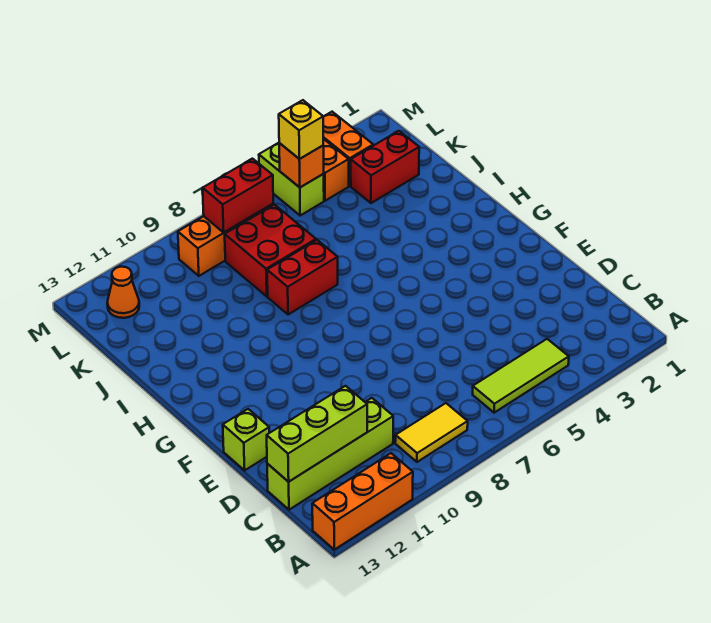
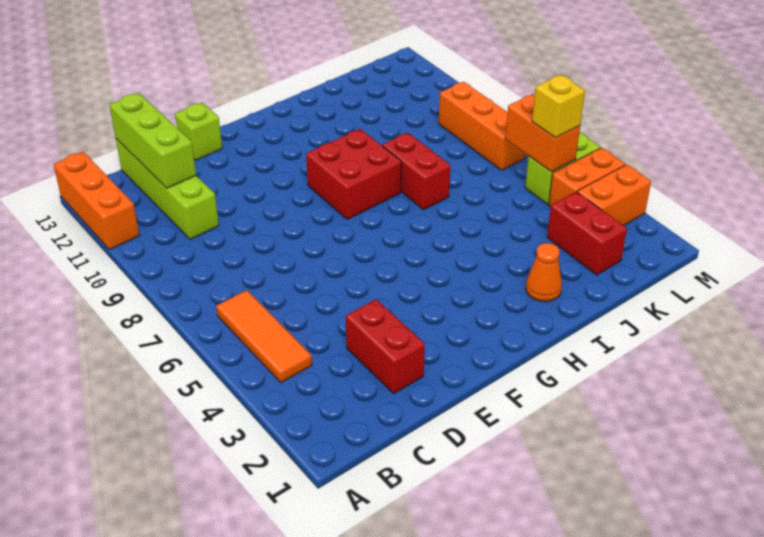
lime 1x3 tile [473,339,569,413] -> orange 1x3 tile [216,290,312,382]
yellow 1x2 tile [395,403,468,462] -> none
red 2x2 brick [225,204,316,296] -> red 2x2 brick moved to [306,129,401,219]
orange 1x1 brick [279,143,324,187] -> orange 1x2 brick [505,94,580,172]
red 1x2 brick [203,159,273,232] -> red 1x2 brick moved to [346,299,425,393]
orange 1x1 cone [107,267,139,318] -> orange 1x1 cone moved to [526,243,562,302]

